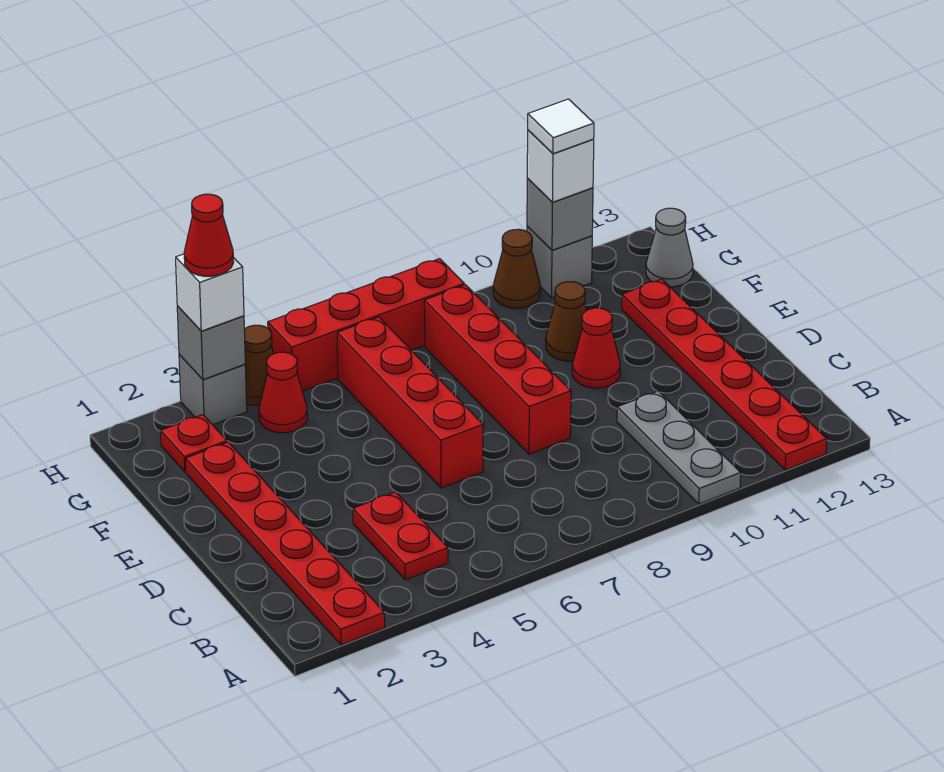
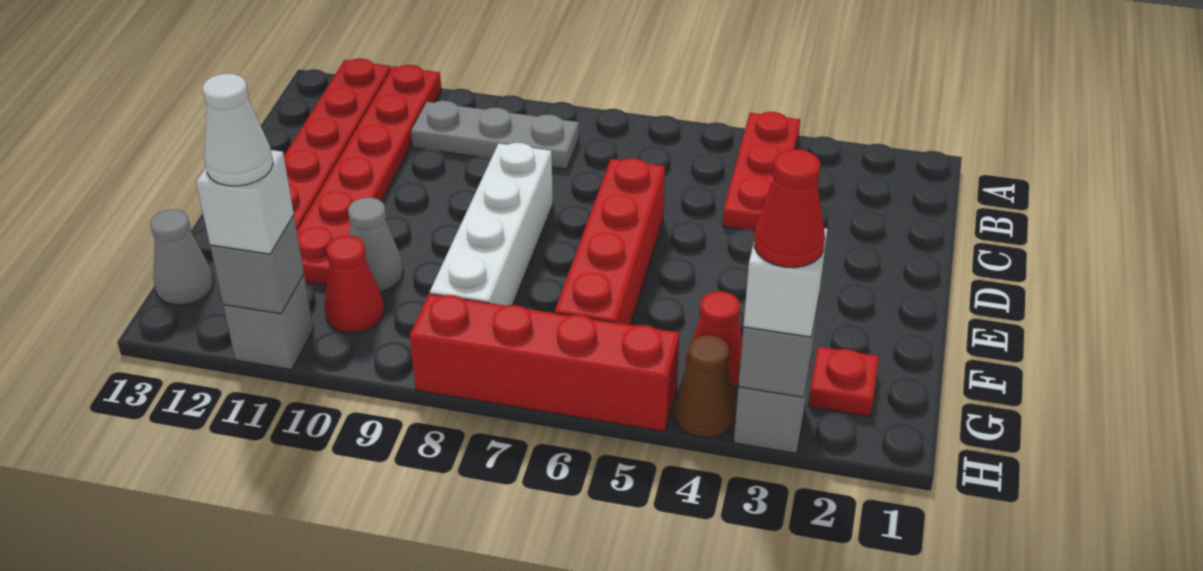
red 1x6 plate [186,442,385,645] -> red 1x6 plate moved to [297,65,441,286]
grey 1x3 plate [617,391,741,504] -> grey 1x3 plate turned to [411,101,579,169]
red 1x2 plate [353,492,448,580] -> red 1x3 plate [723,112,800,231]
red 1x4 brick [424,285,571,454] -> white 1x4 brick [430,143,553,306]
red 1x1 cone [572,308,620,388] -> red 1x1 cone moved to [324,236,384,333]
brown 1x1 cone [546,282,587,361] -> grey 1x1 cone [348,198,403,291]
brown 1x1 cone [493,229,541,308] -> none
white 1x1 tile [528,99,594,154] -> white 1x1 cone [202,74,273,186]

